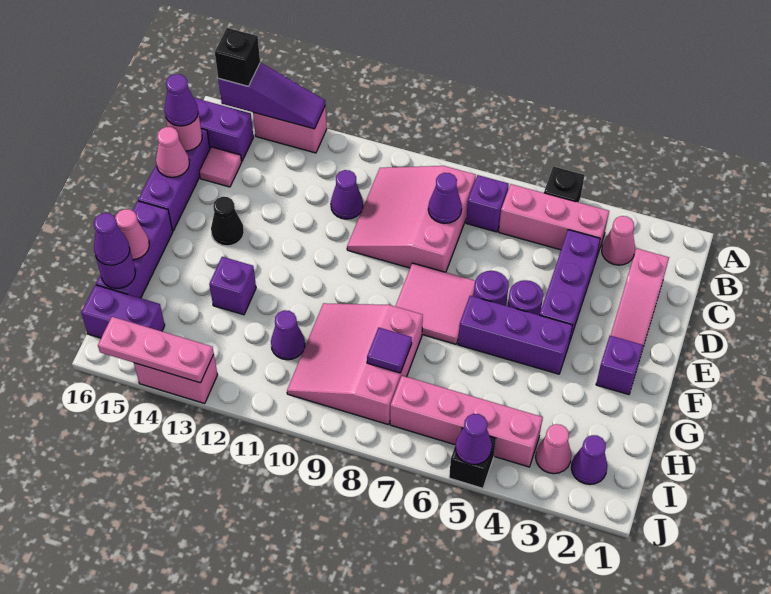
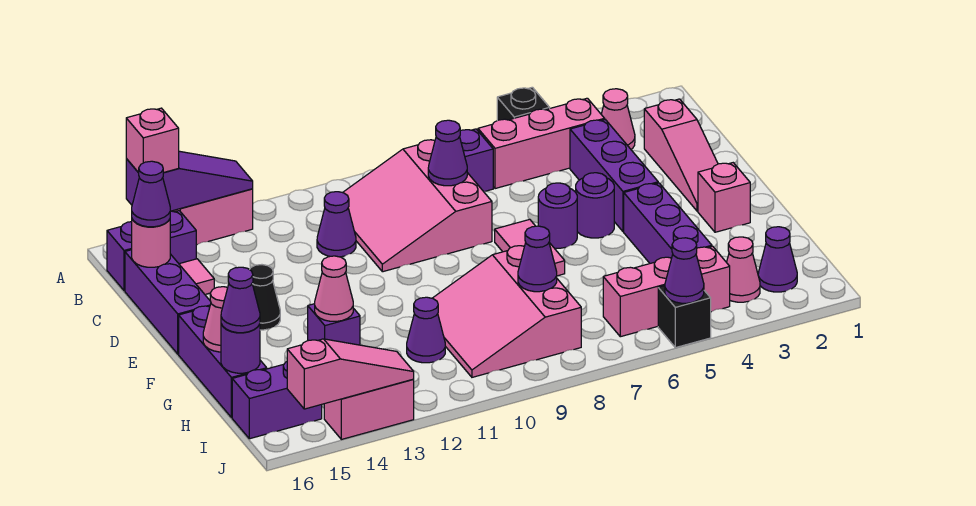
black 1x1 brick [215,28,260,86] -> pink 1x1 brick [126,108,179,173]
pink 1x1 cone [156,127,189,177] -> pink 1x1 cone moved to [315,256,353,321]
pink 2x2 tile [395,263,475,344] -> pink 1x2 tile [495,219,565,276]
purple 1x1 brick [596,336,643,395] -> pink 1x1 brick [698,163,750,232]
purple 1x3 brick [458,296,572,374] -> purple 1x3 brick turned to [624,183,712,263]
purple 1x1 tile [367,328,412,373] -> purple 1x1 cone [518,226,557,292]
pink 1x4 brick [390,376,543,467] -> pink 1x3 brick [603,246,730,337]
pink 1x3 plate [98,317,214,383] -> pink 1x3 slope [287,339,414,409]

